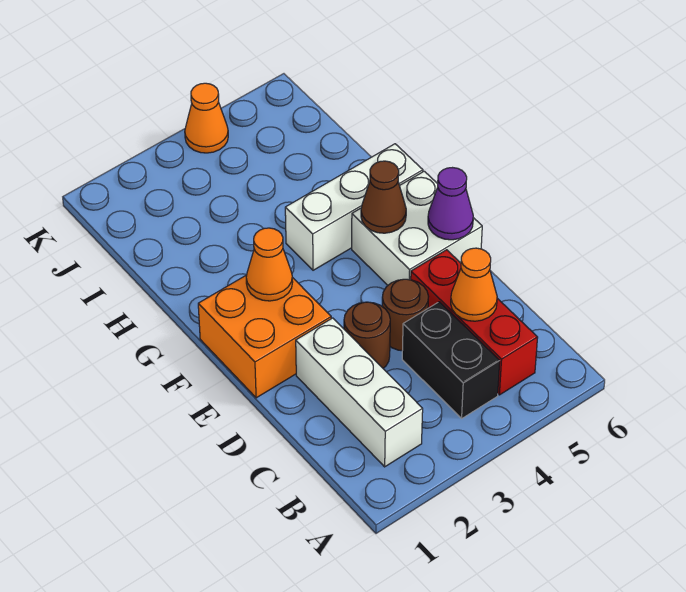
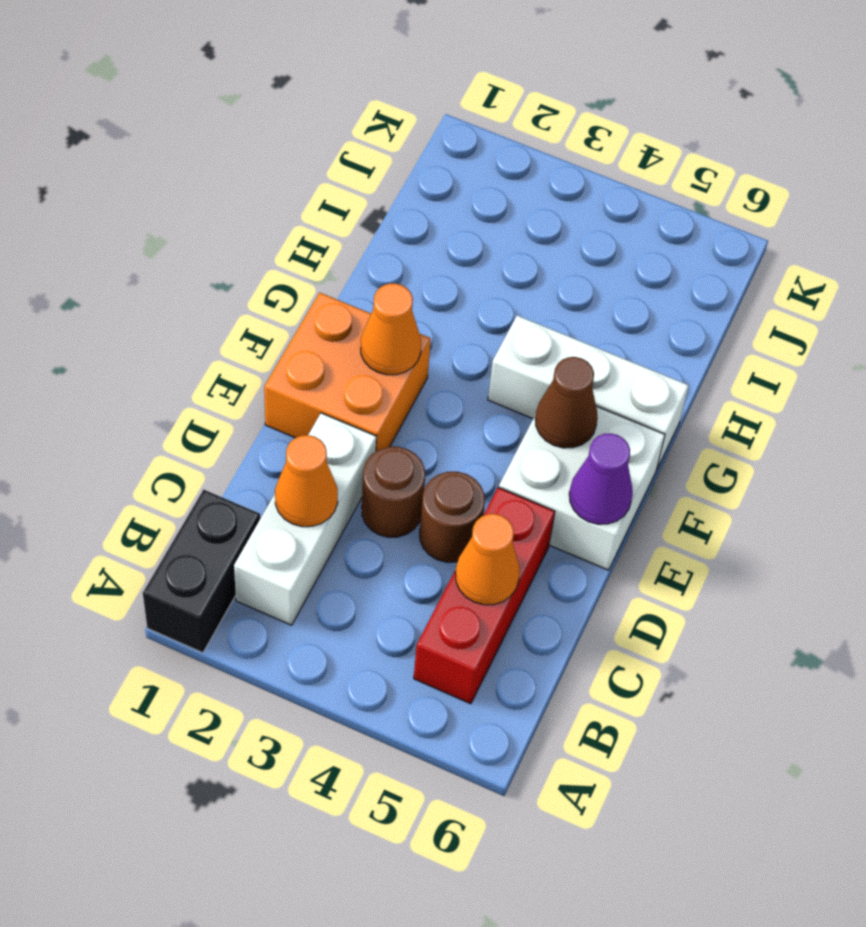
black 1x2 brick [402,302,500,418] -> black 1x2 brick moved to [143,490,260,653]
orange 1x1 cone [185,83,228,153] -> orange 1x1 cone moved to [275,435,338,527]

